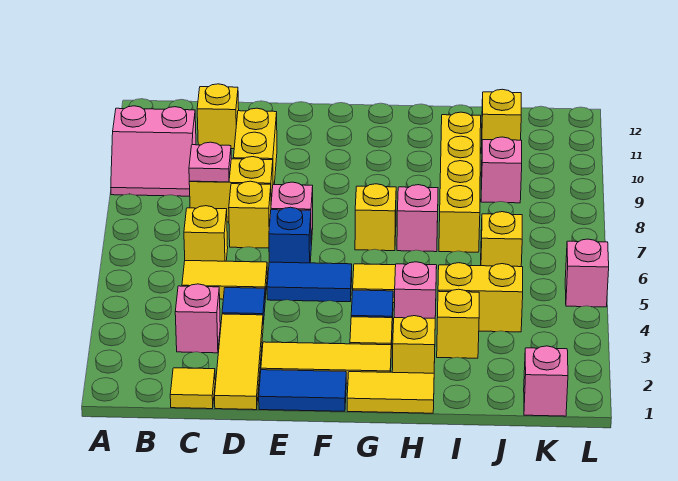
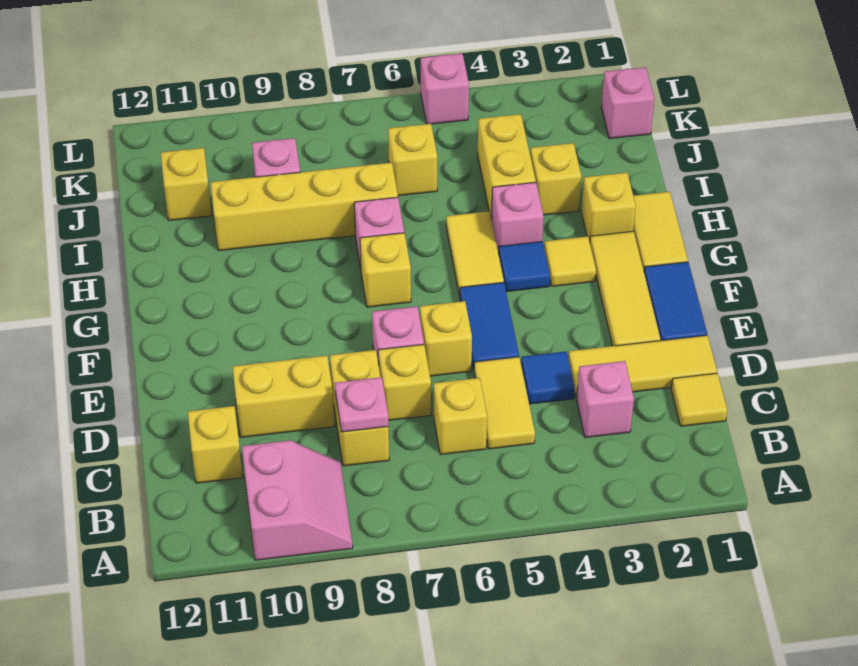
blue 1x1 brick [269,207,311,263] -> yellow 1x1 brick [420,301,472,376]

